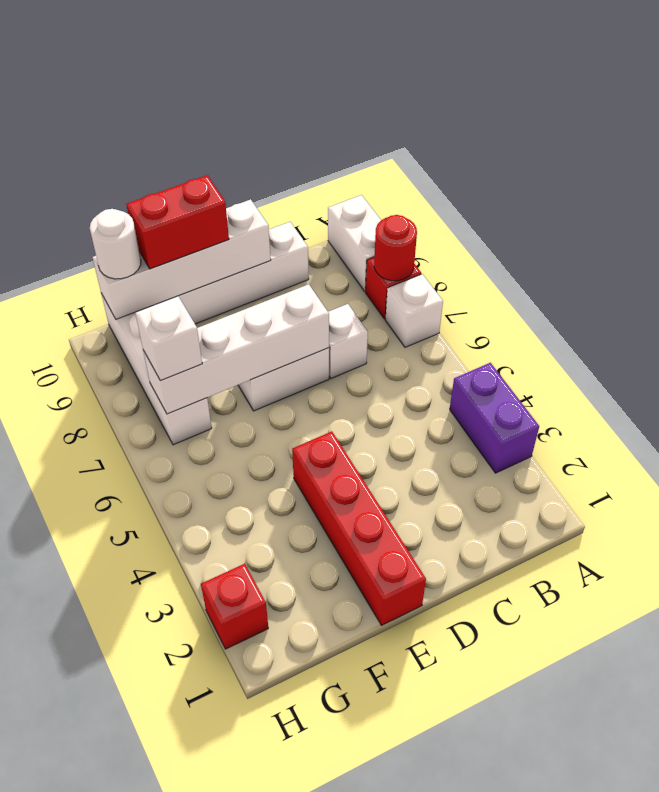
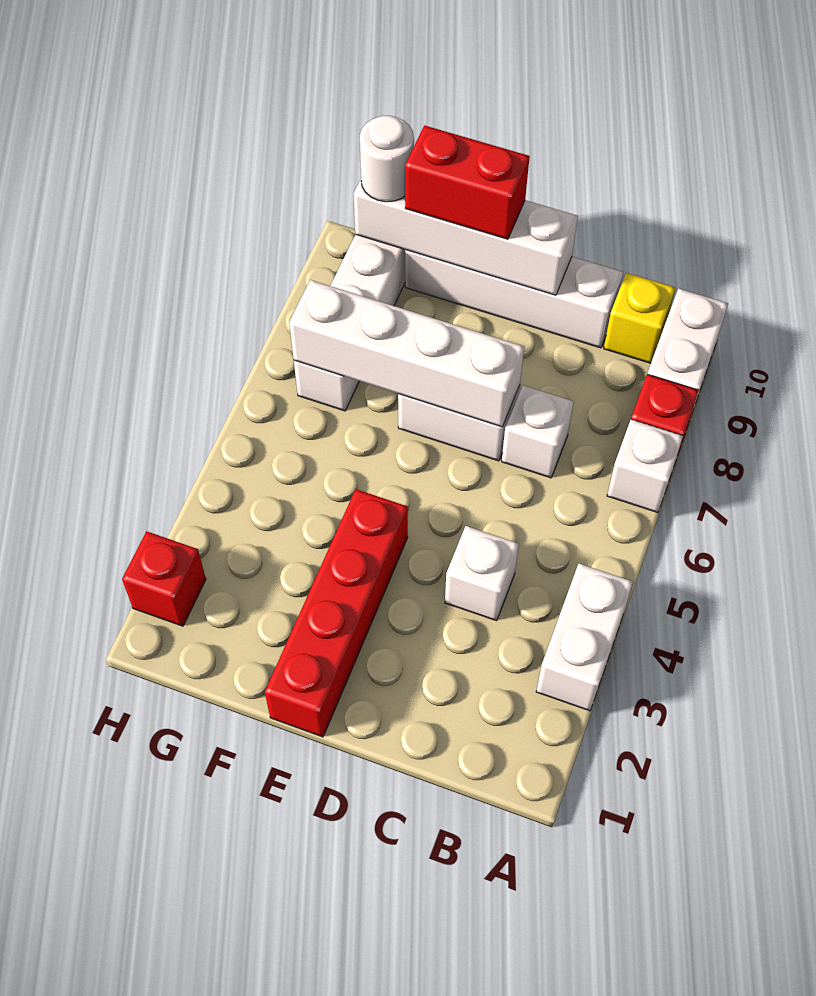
purple 1x2 brick [450,363,539,473] -> white 1x2 brick [536,564,633,711]
red 1x1 round brick [374,215,417,281] -> none
none -> yellow 1x1 brick [604,273,675,363]
white 1x1 brick [135,296,202,380] -> white 1x1 brick moved to [445,526,519,621]

